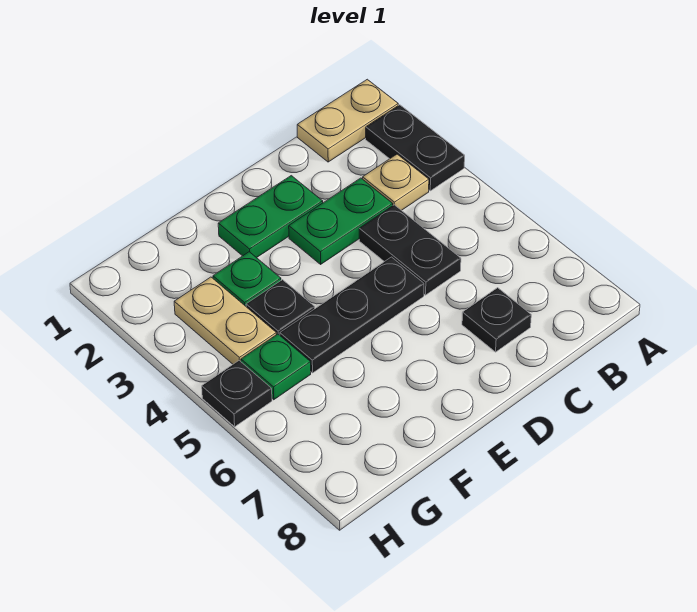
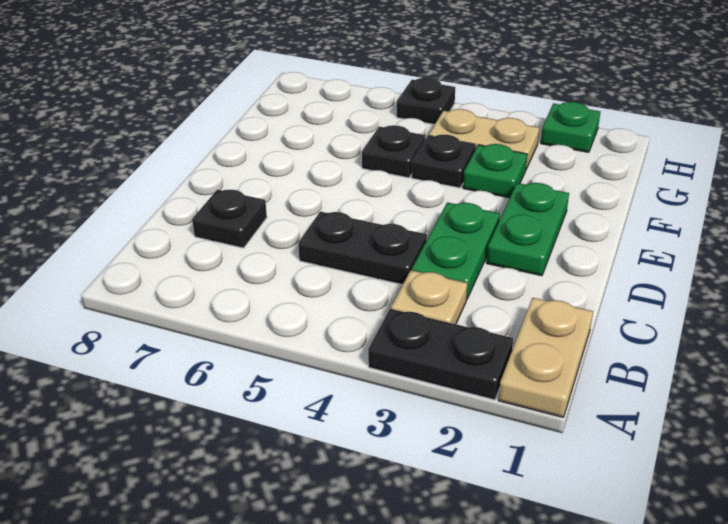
black 1x3 plate [280,257,424,373] -> black 1x1 plate [362,125,426,178]
green 1x1 plate [241,334,311,400] -> green 1x1 plate moved to [541,102,600,152]

